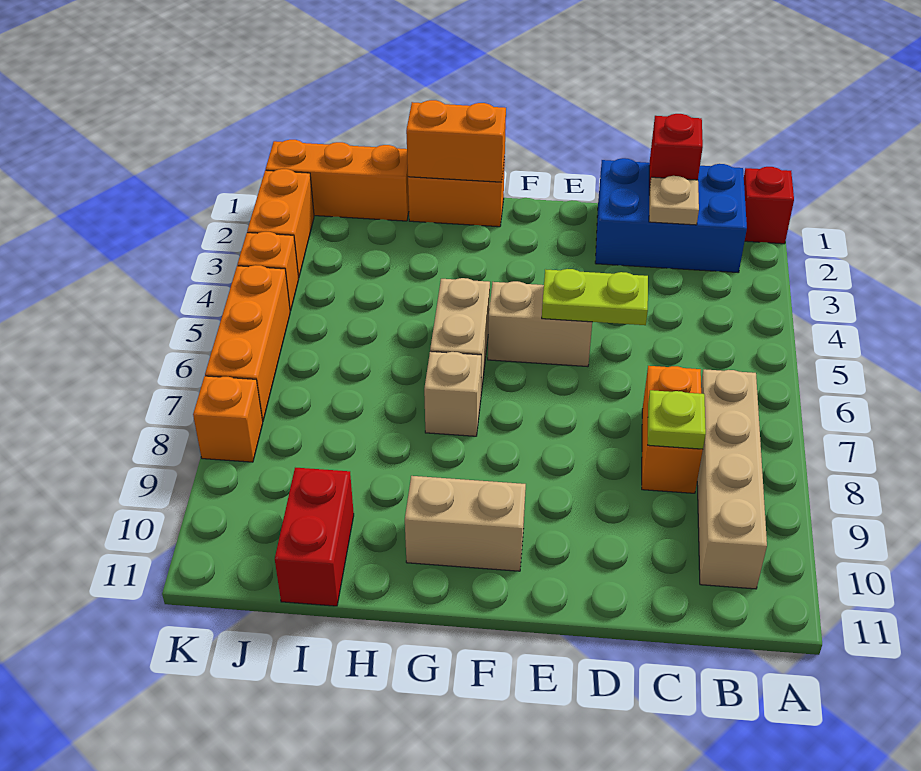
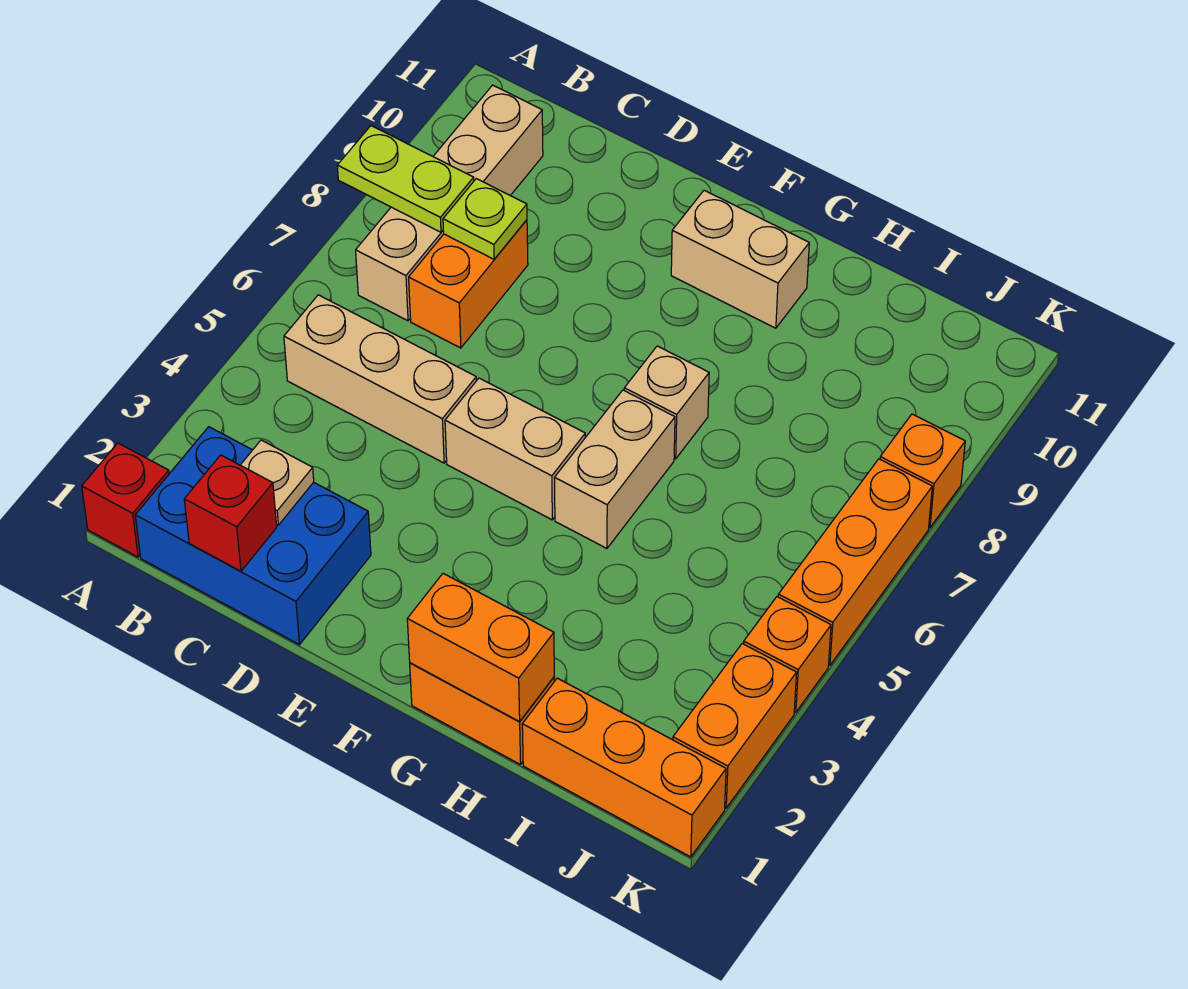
none -> tan 1x3 brick [284,295,476,463]
lime 1x2 plate [542,269,648,325] -> lime 1x2 plate moved to [337,126,474,232]
red 1x2 brick [275,468,354,606] -> none

